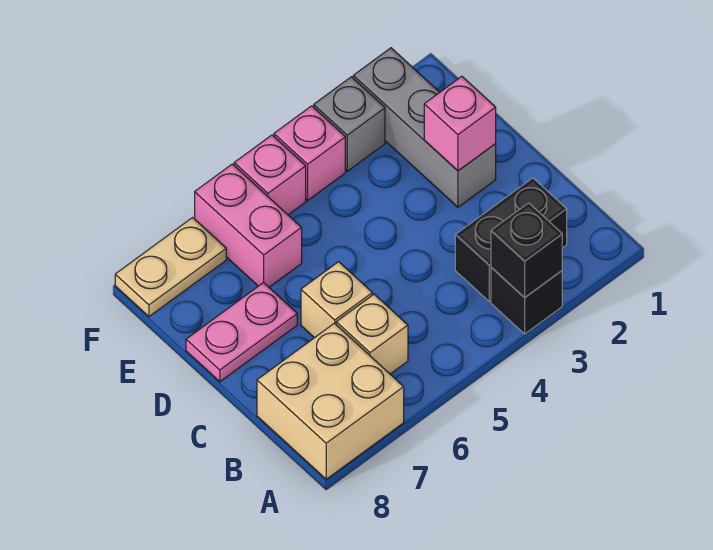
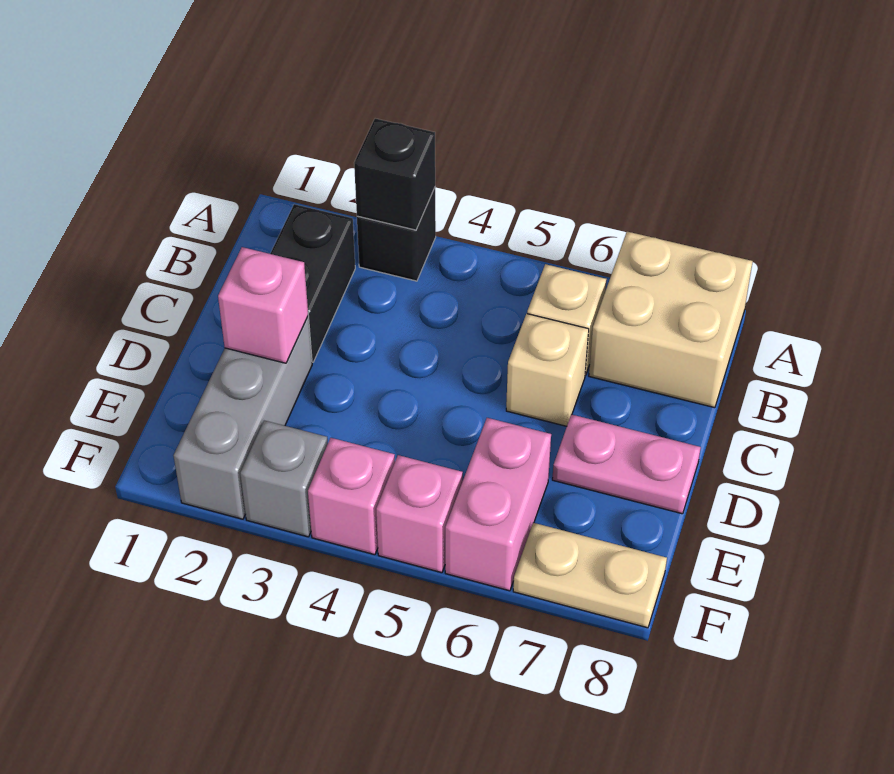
black 1x2 brick [455,178,567,301] -> black 1x2 brick turned to [270,204,355,362]

